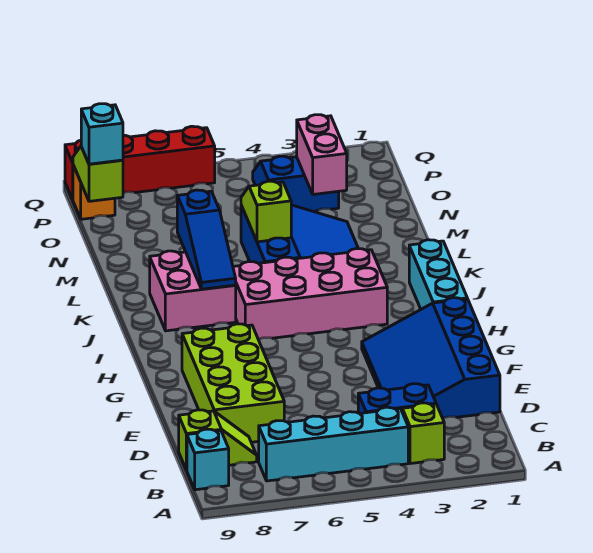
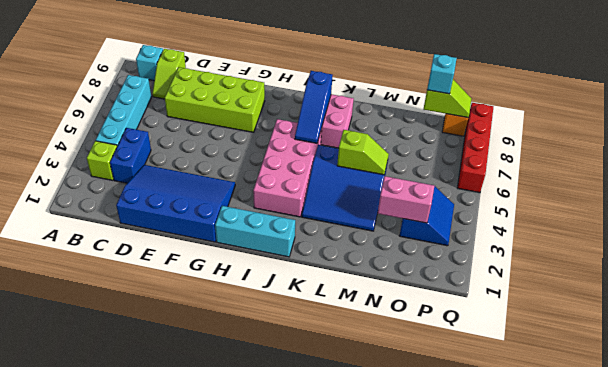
blue 1x3 slope [177,190,236,289] -> blue 1x3 slope turned to [295,71,332,143]

